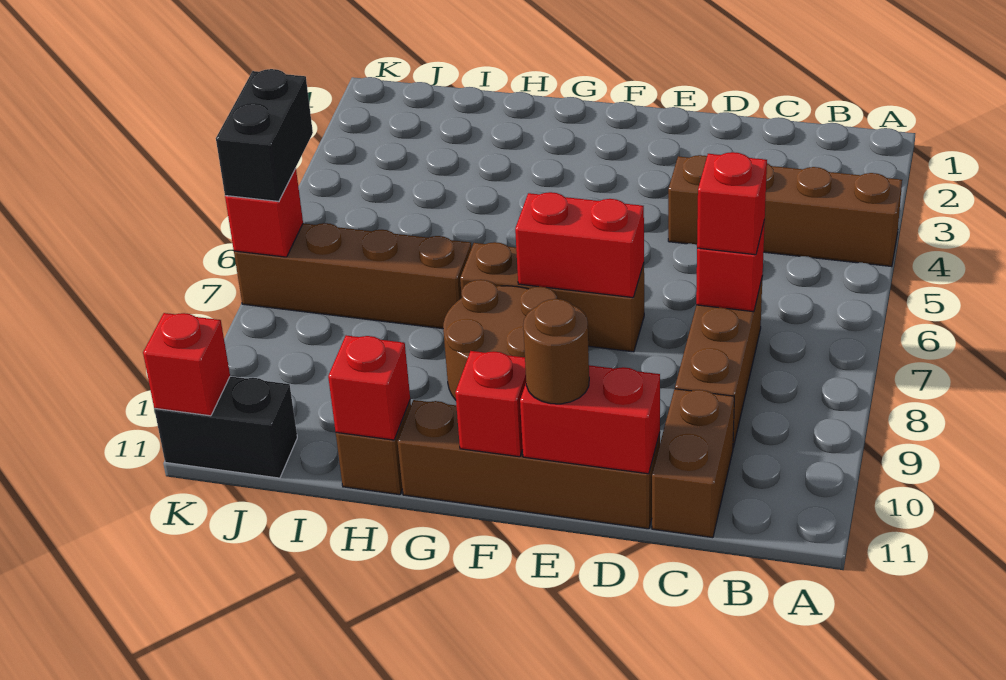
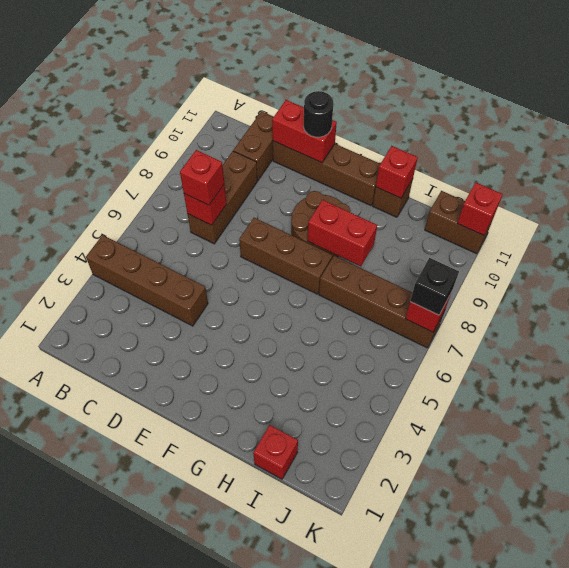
red 1x2 brick [515,192,644,297] -> red 1x2 brick moved to [308,200,377,266]
brown 1x1 round brick [523,299,589,404] -> black 1x1 round brick [304,91,333,137]
red 1x1 brick [455,351,526,457] -> red 1x1 brick moved to [253,425,298,479]
black 1x2 brick [154,376,297,478] -> brown 1x2 brick [425,191,494,254]
black 1x2 brick [216,69,313,201] -> black 1x1 brick [410,258,459,315]

